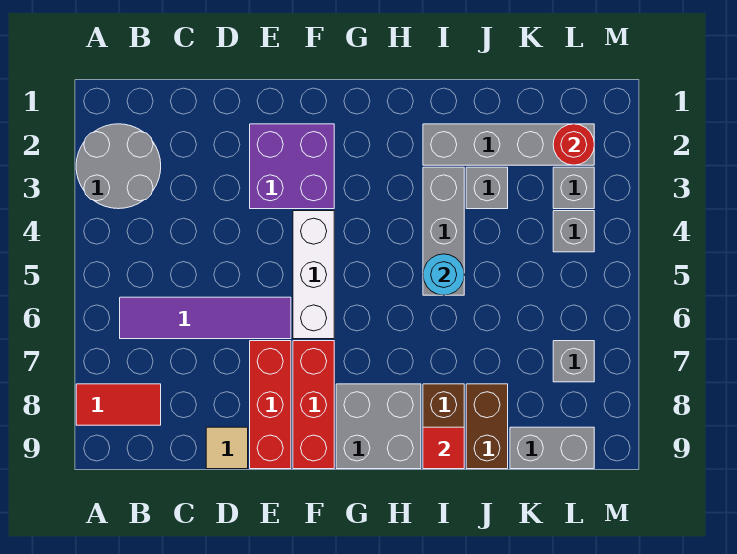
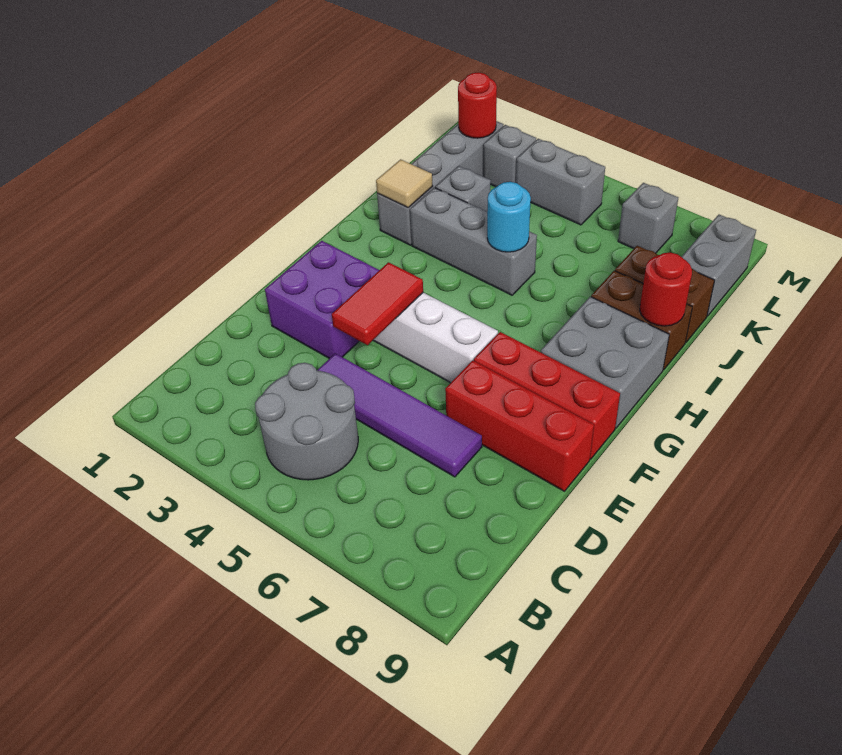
grey 2x2 round brick [76,124,161,209] -> grey 2x2 round brick moved to [255,363,358,480]
red 1x2 tile [76,384,161,425] -> red 1x2 tile moved to [332,262,423,345]
purple 1x4 tile [120,297,291,339] -> purple 1x4 tile turned to [317,353,482,477]
tan 1x1 tile [206,427,248,469] -> tan 1x1 tile moved to [376,159,433,208]
red 1x1 tile [423,427,464,469] -> red 1x1 round brick [640,252,692,326]
grey 1x1 brick [553,211,594,252] -> grey 1x2 brick [516,139,605,225]

